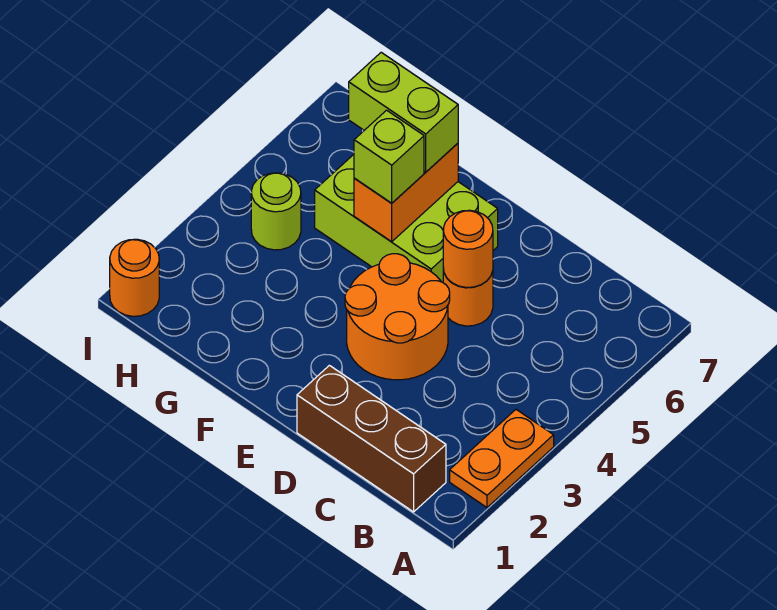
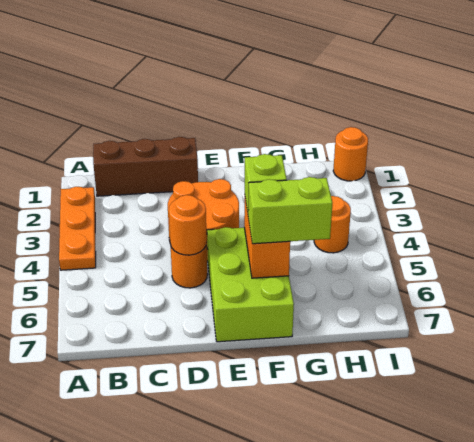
orange 1x2 plate [450,410,554,508] -> orange 1x3 plate [59,187,96,270]
lime 2x3 brick [315,155,498,282] -> lime 2x3 brick turned to [207,227,294,342]
lime 1x1 round brick [251,173,301,250] -> orange 1x1 round brick [314,196,351,253]

